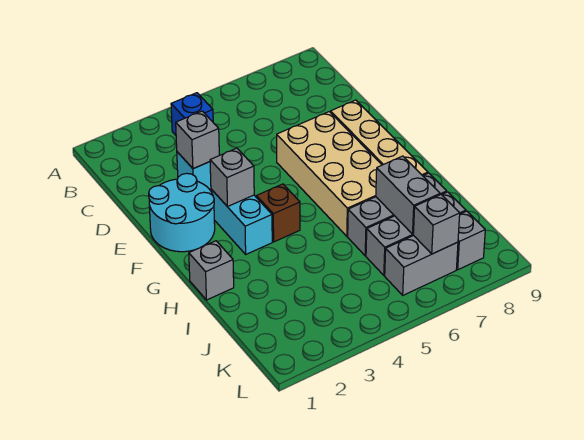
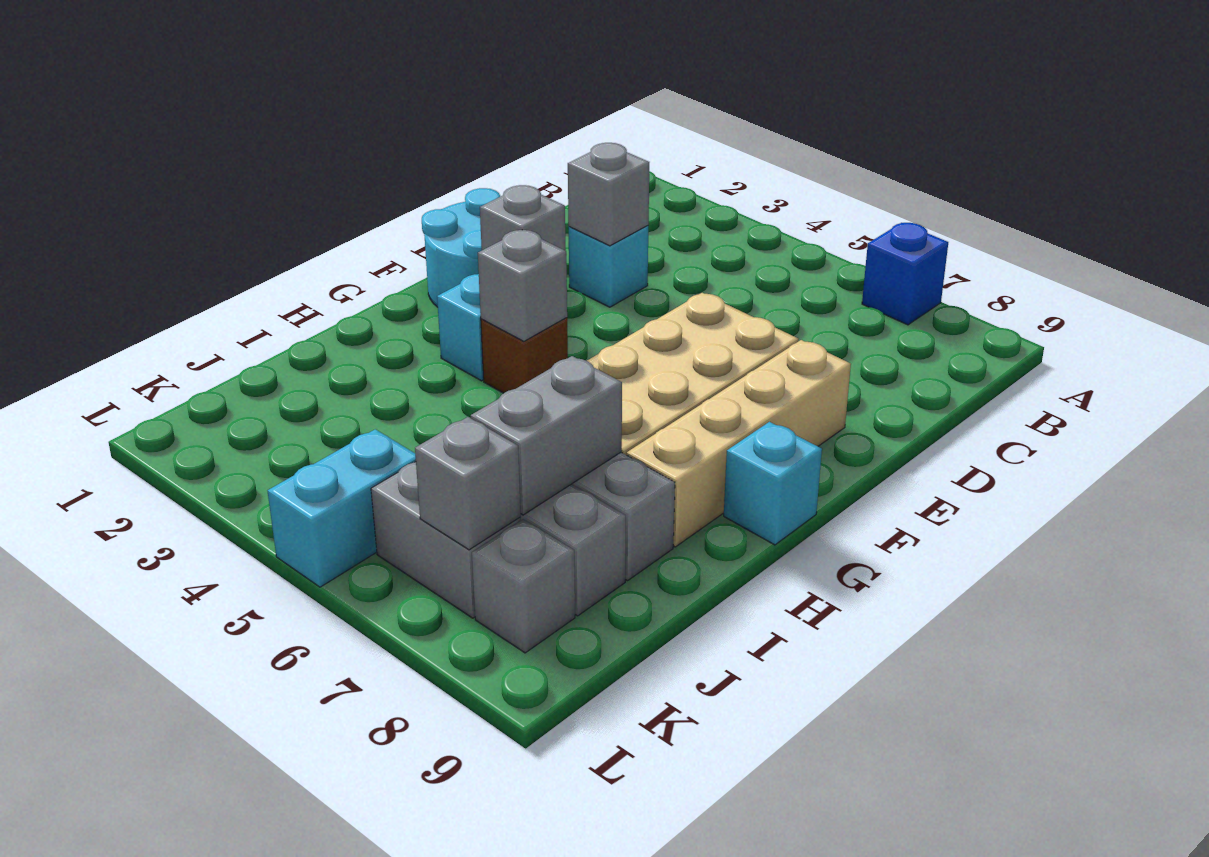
blue 1x1 brick [171,93,213,135] -> blue 1x1 brick moved to [862,223,948,325]
none -> cyan 1x1 brick [724,422,822,545]
grey 1x1 brick [189,241,234,300] -> grey 1x1 brick moved to [478,230,567,341]
none -> cyan 1x2 brick [268,429,416,587]

